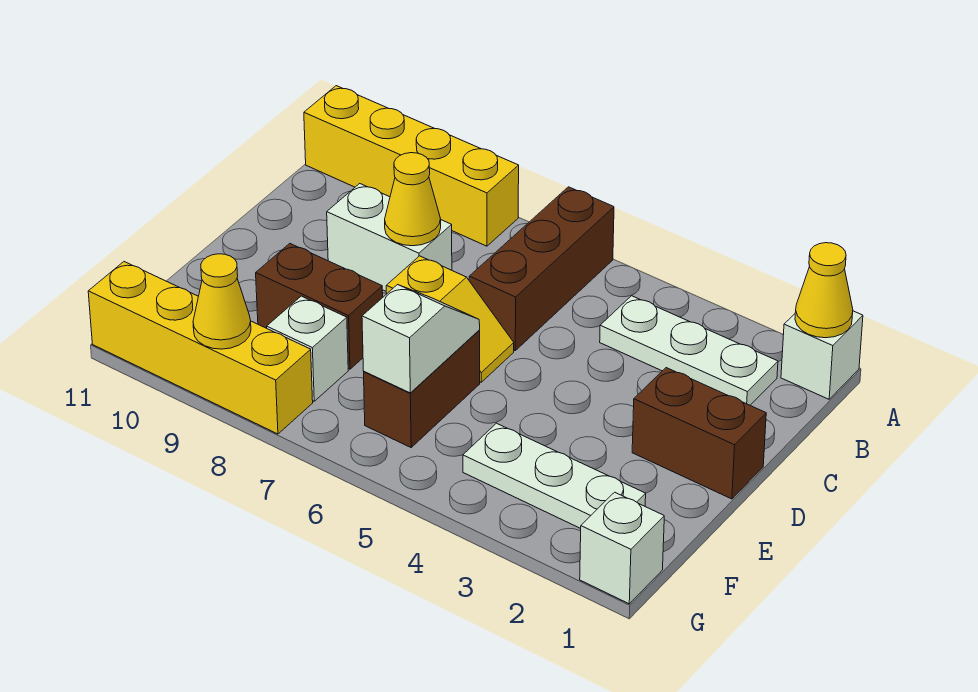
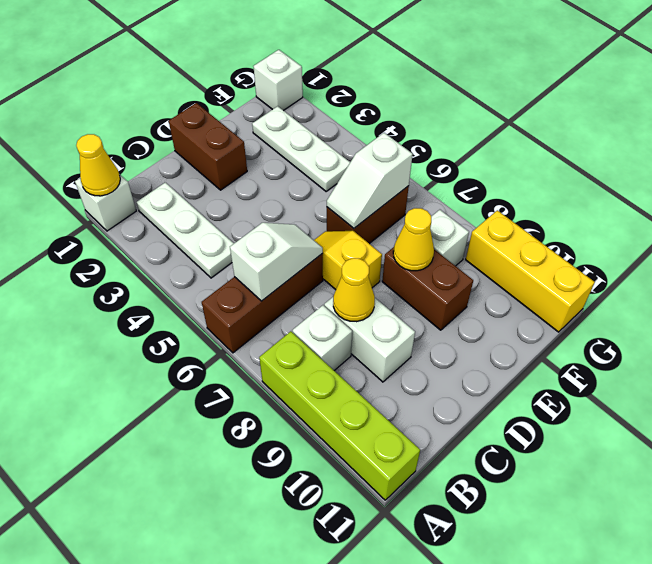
yellow 1x4 brick [304,86,519,246] -> lime 1x4 brick [259,331,420,500]
none -> white 1x2 slope [230,223,323,301]
none -> white 1x1 brick [293,305,352,370]
yellow 1x4 brick [88,262,313,434] -> yellow 1x3 brick [466,210,595,332]
yellow 1x1 cone [193,254,251,349] -> yellow 1x1 cone moved to [393,208,434,271]

